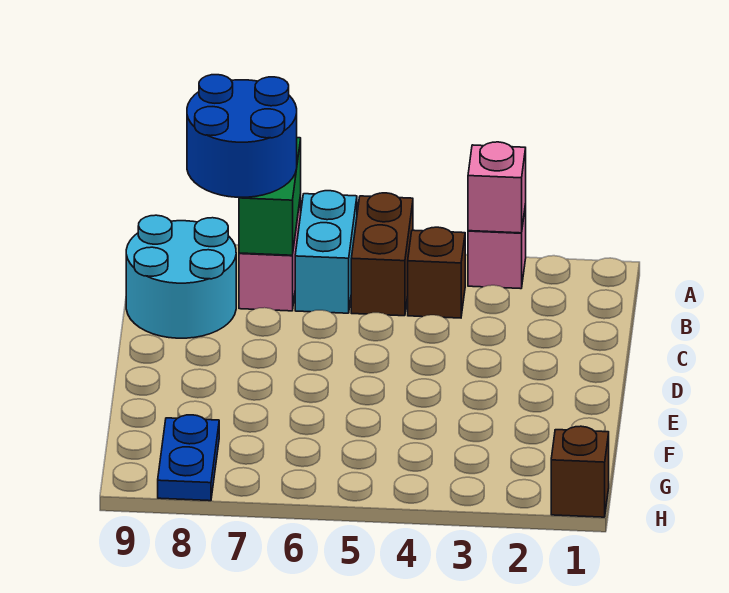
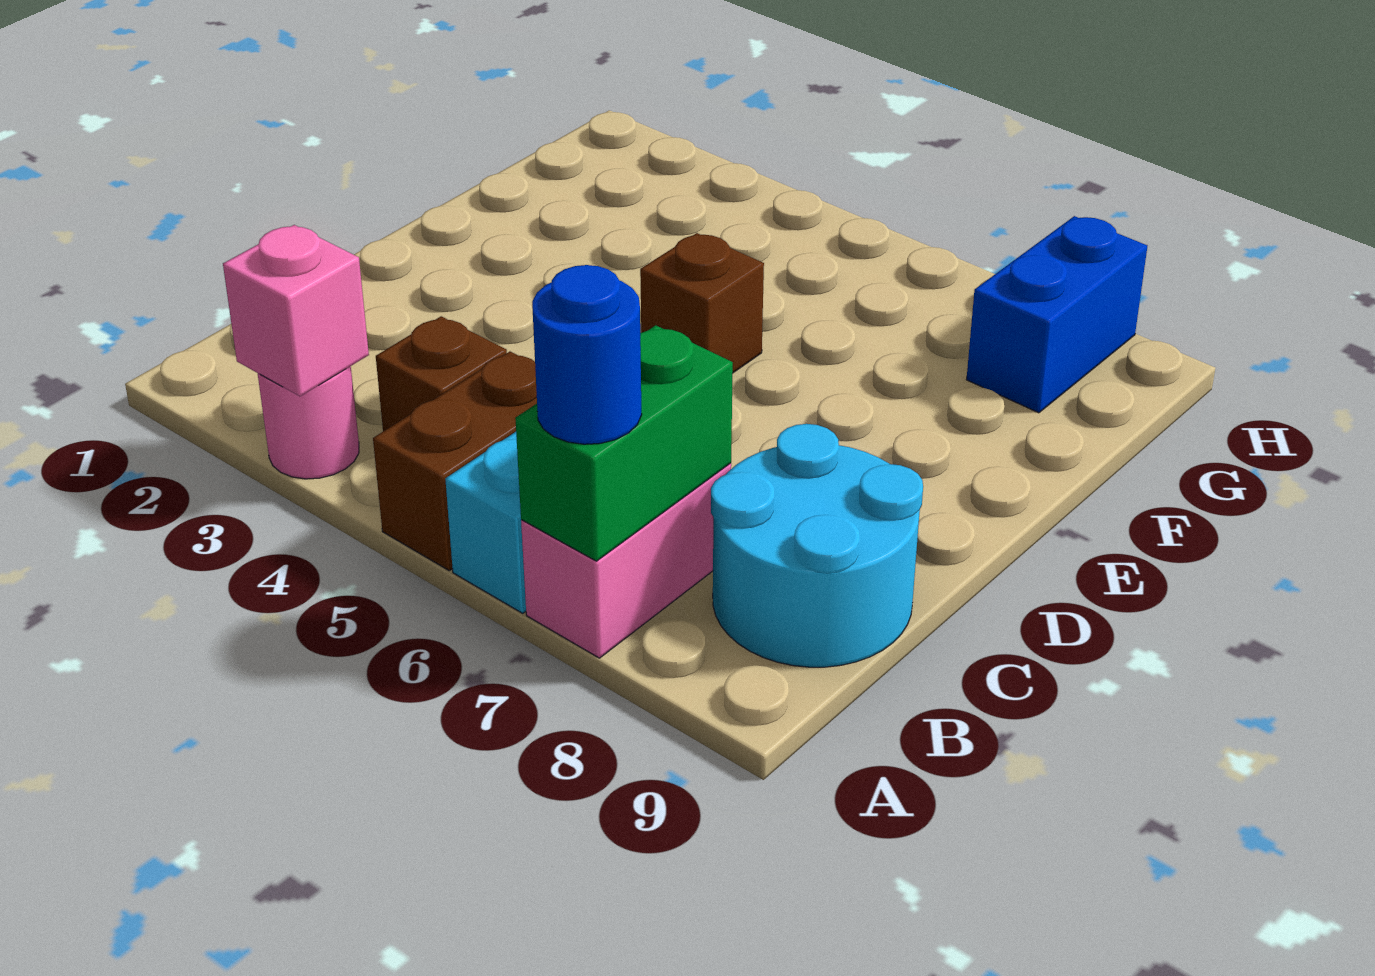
pink 1x1 brick [468,204,526,289] -> pink 1x1 round brick [258,366,359,479]
blue 2x2 round brick [187,75,297,197] -> blue 1x1 round brick [532,265,642,444]
blue 1x2 plate [158,415,219,501] -> blue 1x2 brick [966,216,1147,413]
brown 1x1 brick [551,426,609,517] -> brown 1x1 brick moved to [640,233,764,373]

